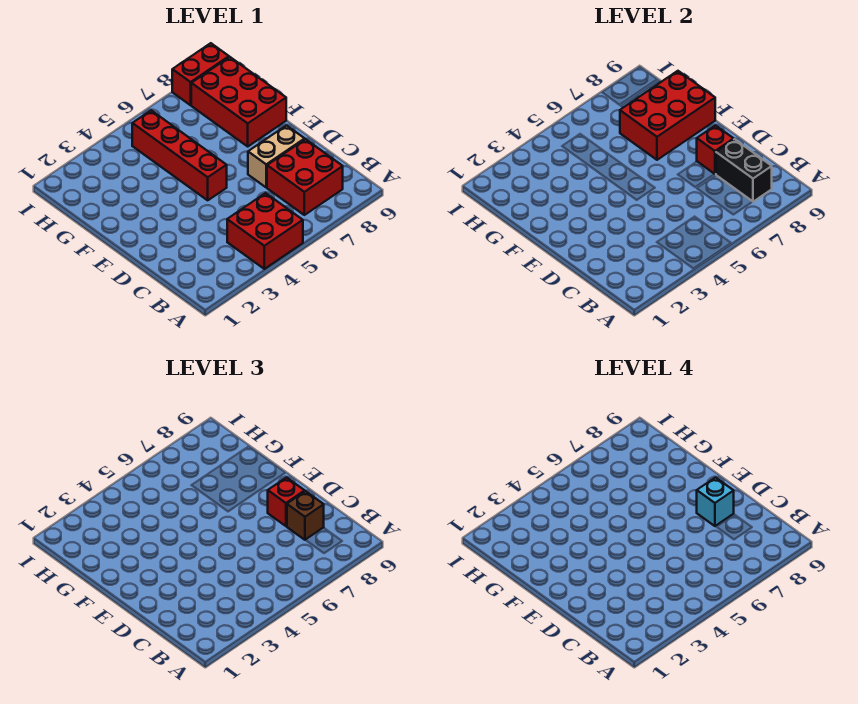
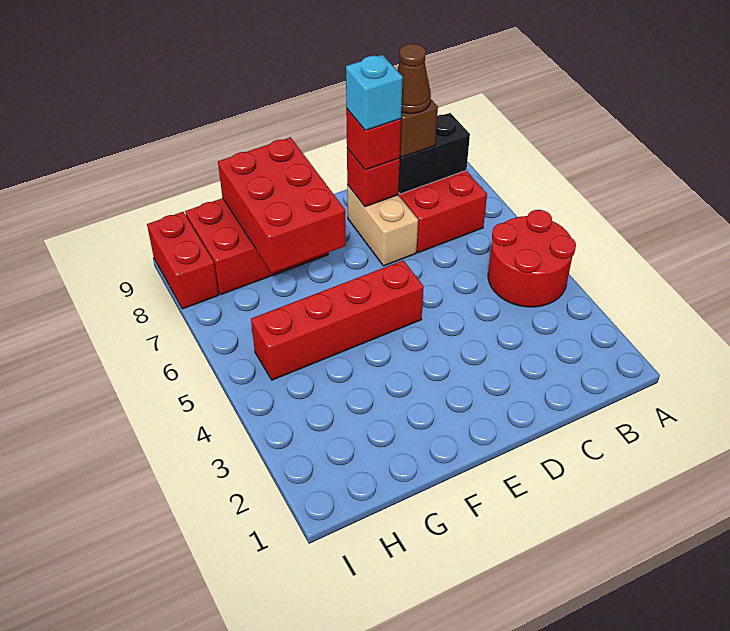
red 2x2 brick [227,193,303,269] -> red 2x2 round brick [488,210,576,307]
none -> brown 1x1 cone [397,44,431,113]

